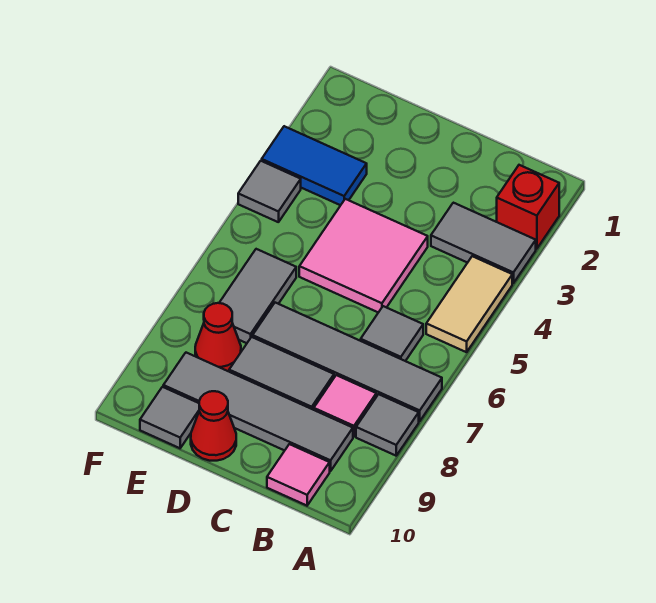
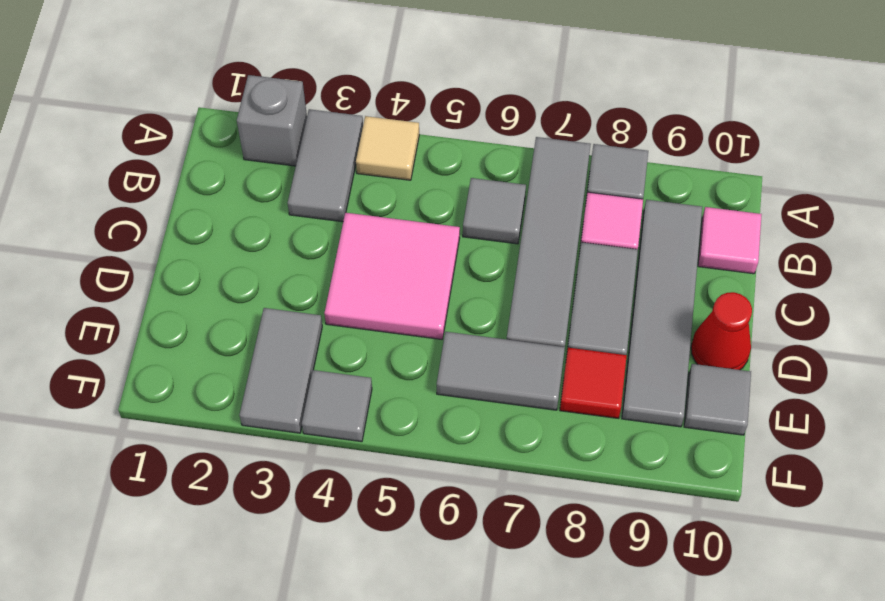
red 1x1 brick [497,165,559,249] -> grey 1x1 brick [237,75,307,166]
tan 1x2 tile [426,256,512,352] -> tan 1x1 tile [356,116,419,180]
blue 1x2 tile [262,126,367,205] -> grey 1x2 tile [239,308,322,433]
red 1x1 cone [195,303,241,371] -> red 1x1 tile [560,348,627,418]

